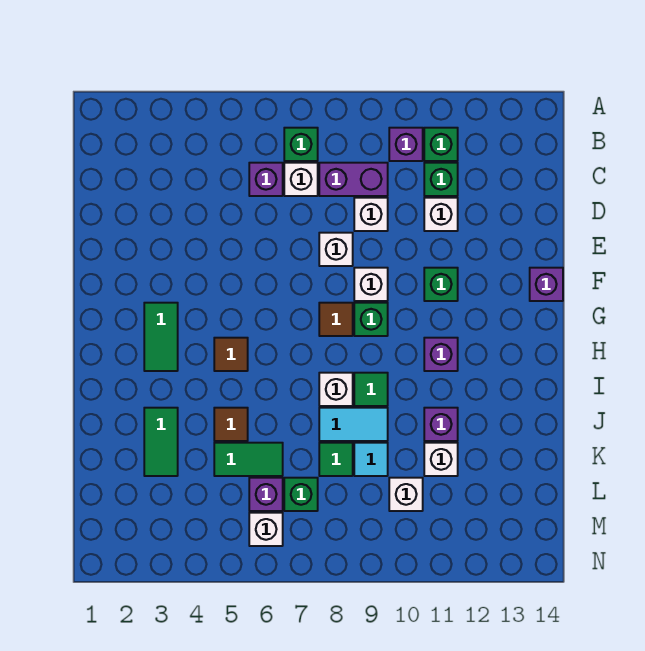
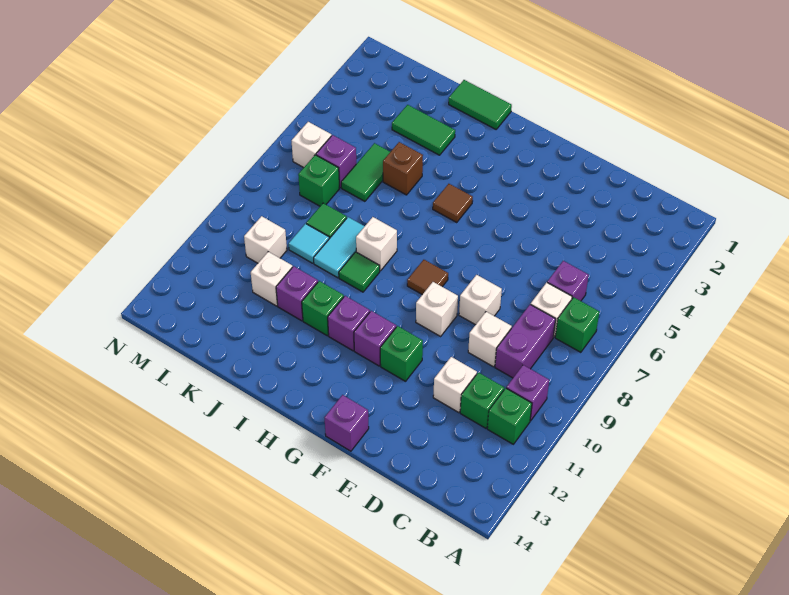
green 1x2 tile [144,303,178,371] -> green 1x2 tile moved to [449,80,512,129]
green 1x1 brick [354,303,388,336] -> green 1x1 brick moved to [302,281,344,336]
none -> purple 1x1 brick [354,311,396,366]
brown 1x1 tile [214,408,248,441] -> brown 1x1 brick [383,142,423,195]

